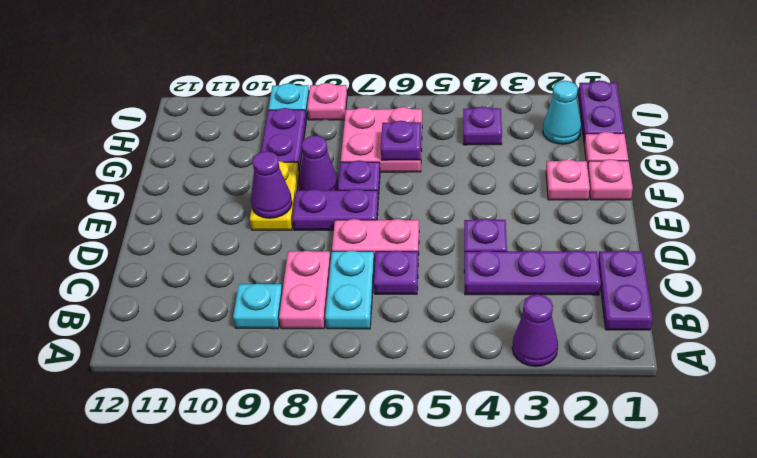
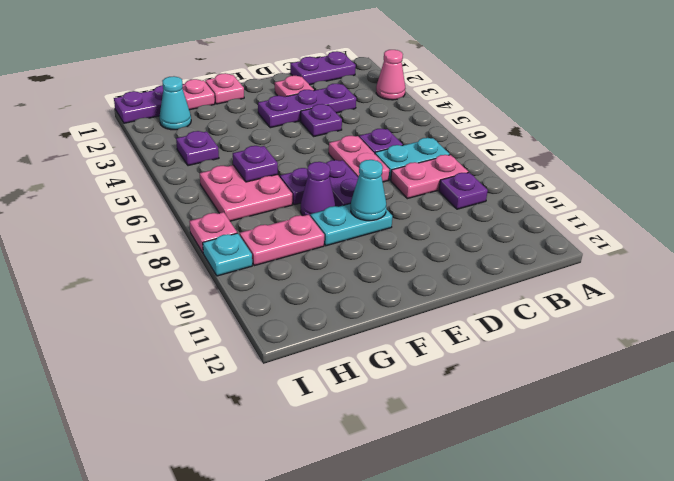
purple 1x1 cone [512,294,558,366] -> pink 1x1 cone [376,50,405,100]
cyan 1x1 plate [233,284,282,329] -> purple 1x1 plate [439,172,488,209]
purple 1x3 plate [464,251,601,295] -> purple 1x3 plate turned to [258,84,356,128]
yellow 1x2 plate [250,161,299,230] -> cyan 1x2 plate [310,204,392,246]
purple 1x1 cone [251,151,292,218] -> cyan 1x1 cone [351,160,386,221]
pink 1x1 plate [546,159,590,200] -> pink 1x1 plate moved to [275,76,314,97]
purple 1x2 plate [261,108,306,172] -> pink 1x2 plate [240,215,324,266]

